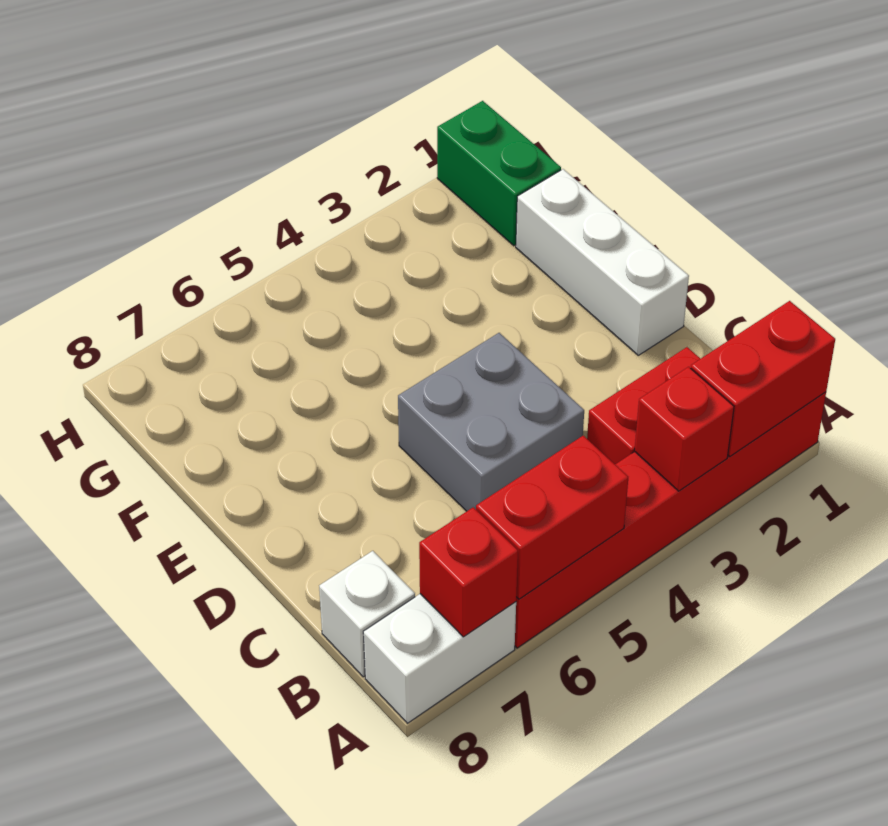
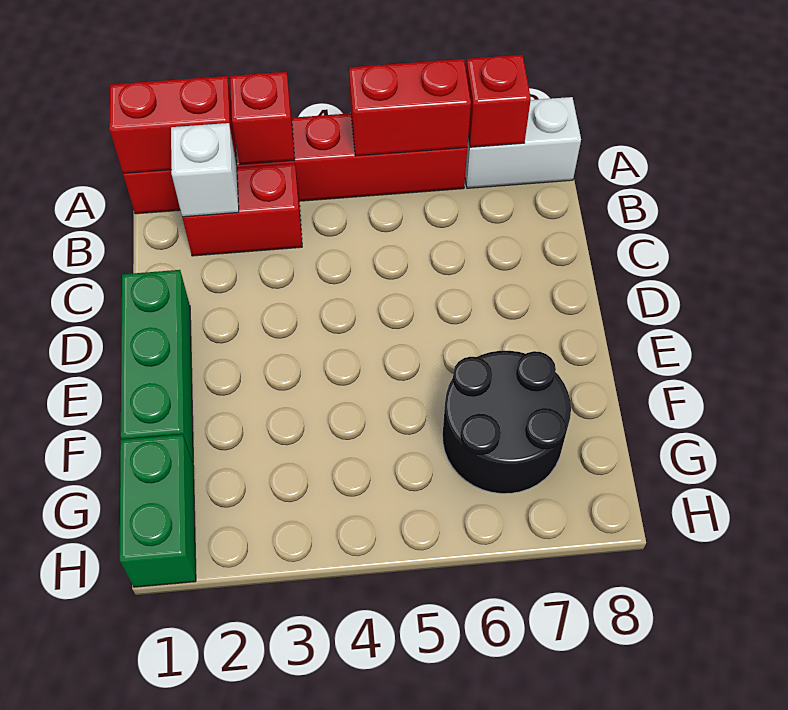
white 1x1 brick [319,551,415,677] -> white 1x1 brick moved to [171,123,239,217]
grey 2x2 brick [398,333,584,511] -> none
white 1x3 brick [516,169,689,355] -> green 1x3 brick [121,270,193,463]
none -> black 2x2 round brick [443,351,571,494]

